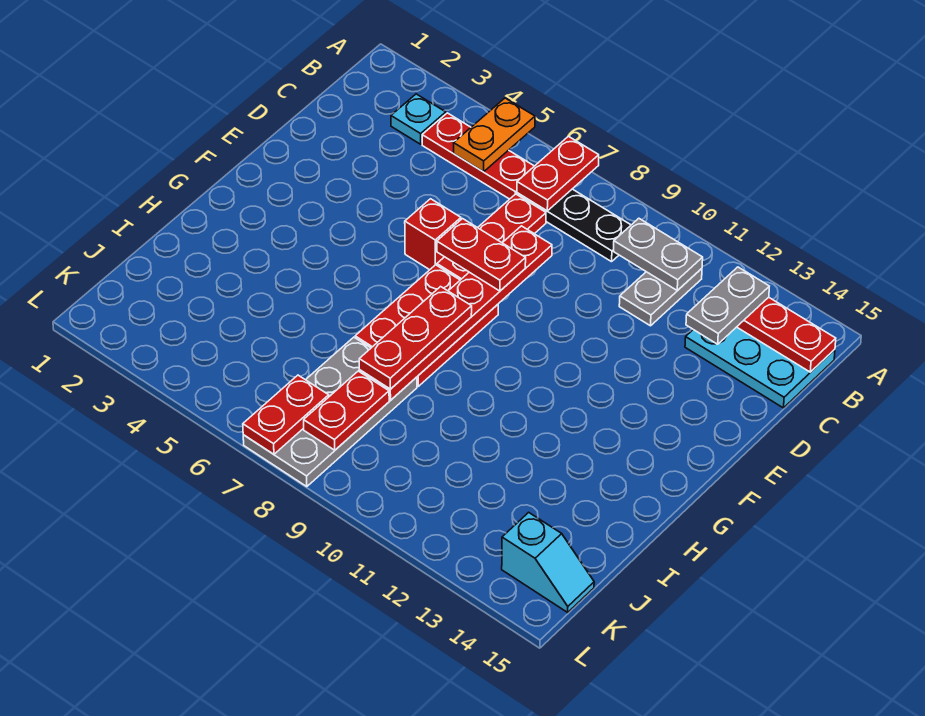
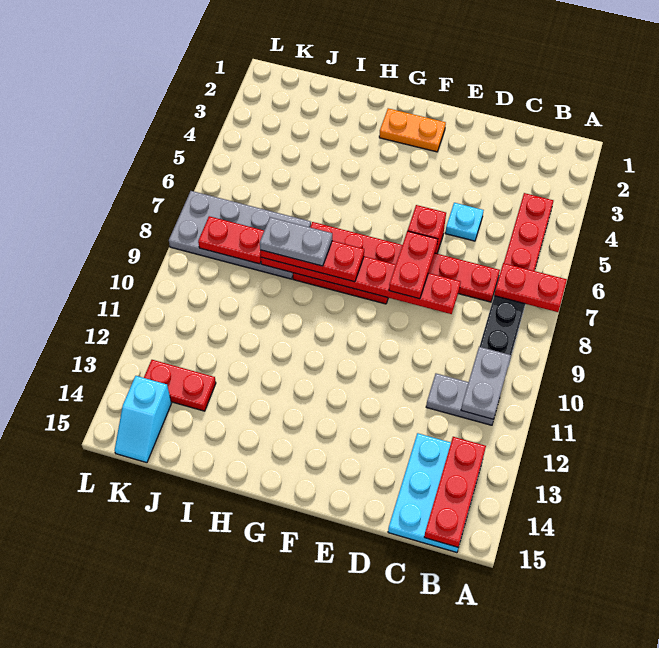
orange 1x2 plate [454,98,535,172] -> orange 1x2 plate moved to [379,108,446,152]
cyan 1x1 plate [391,94,446,144] -> cyan 1x1 plate moved to [445,203,484,241]
grey 1x2 plate [686,267,769,344] -> grey 1x2 plate moved to [260,217,332,266]
red 1x2 plate [243,375,329,454] -> red 1x2 plate moved to [144,360,216,411]

